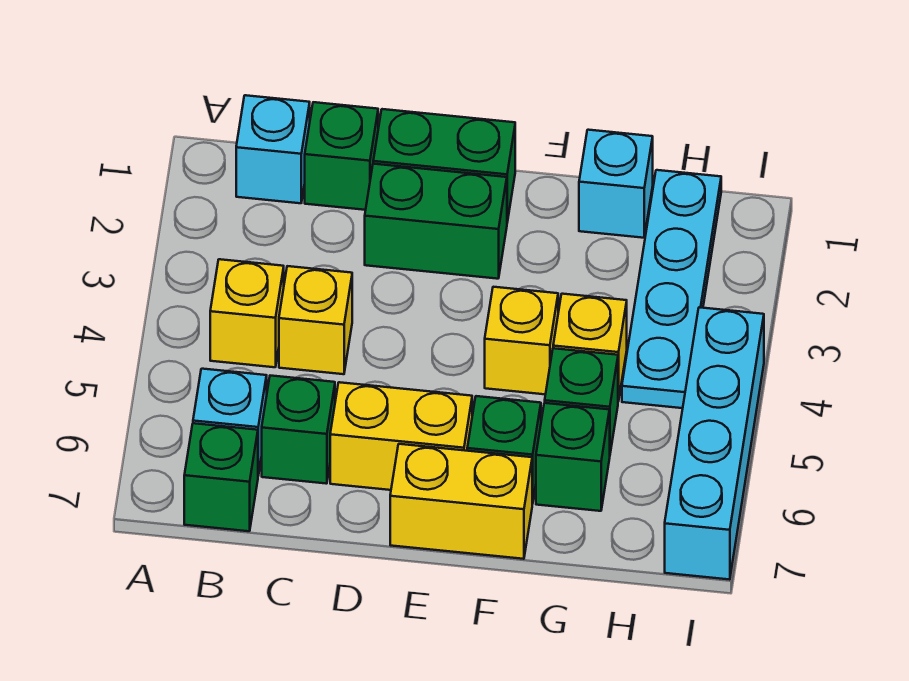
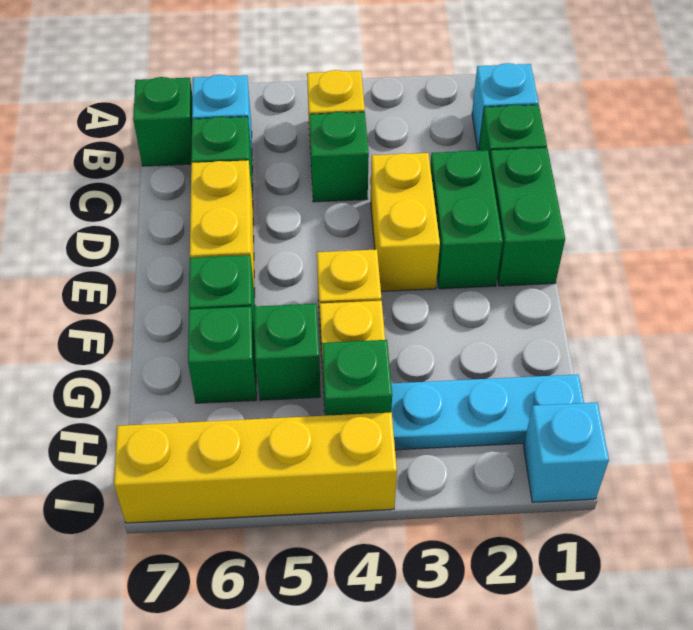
yellow 1x1 brick [279,266,352,374] -> green 1x1 brick [309,112,369,202]
yellow 1x2 brick [390,444,532,559] -> yellow 1x2 brick moved to [371,153,440,291]
cyan 1x1 brick [579,130,653,238] -> cyan 1x1 brick moved to [524,402,609,502]
none -> green 1x1 brick [322,340,392,416]
cyan 1x4 brick [665,307,764,580] -> yellow 1x4 brick [114,412,397,523]

